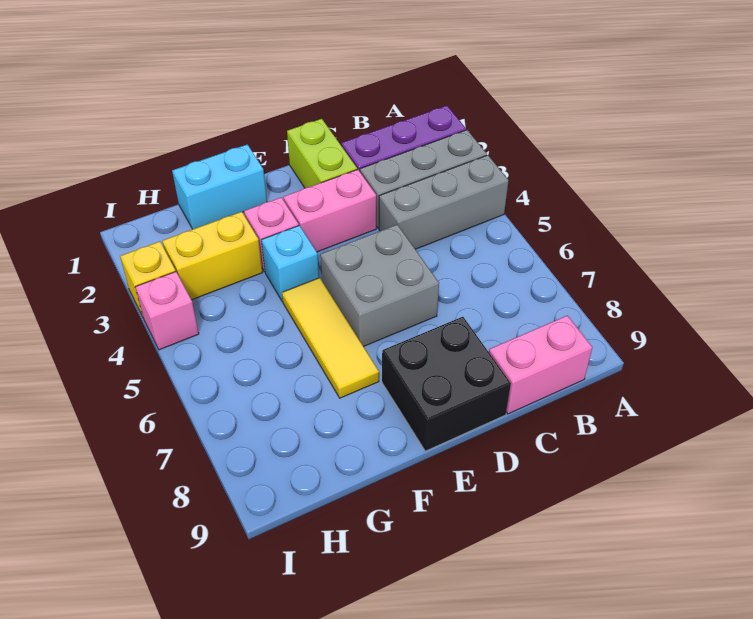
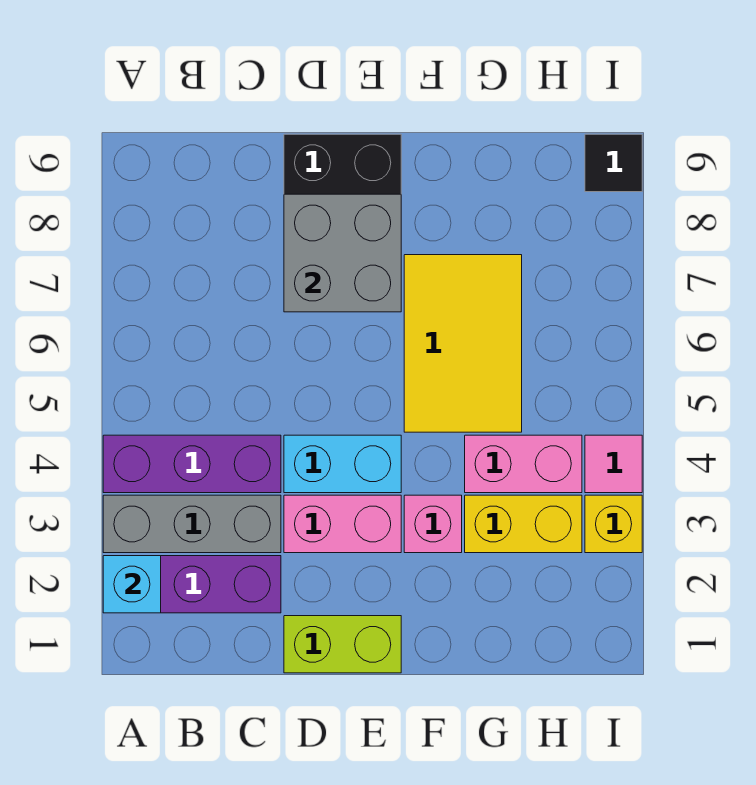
grey 1x3 brick [379,155,509,249] -> purple 1x3 brick [103,435,281,493]
pink 1x2 brick [489,315,592,414] -> pink 1x2 brick moved to [465,435,582,493]
lime 1x2 brick [287,119,357,188] -> lime 1x2 brick turned to [284,616,401,673]
grey 2x2 brick [320,225,439,347] -> grey 2x2 brick moved to [284,194,401,312]
cyan 1x2 brick [172,144,267,229] -> cyan 1x2 brick moved to [284,435,401,493]
cyan 1x1 brick [261,225,319,301] -> cyan 1x1 brick moved to [103,556,161,613]
yellow 1x3 tile [282,278,379,398] -> yellow 2x3 tile [404,255,522,432]
pink 1x1 brick [135,272,199,350] -> pink 1x1 tile [585,435,642,493]
none -> black 1x1 tile [585,134,642,192]

